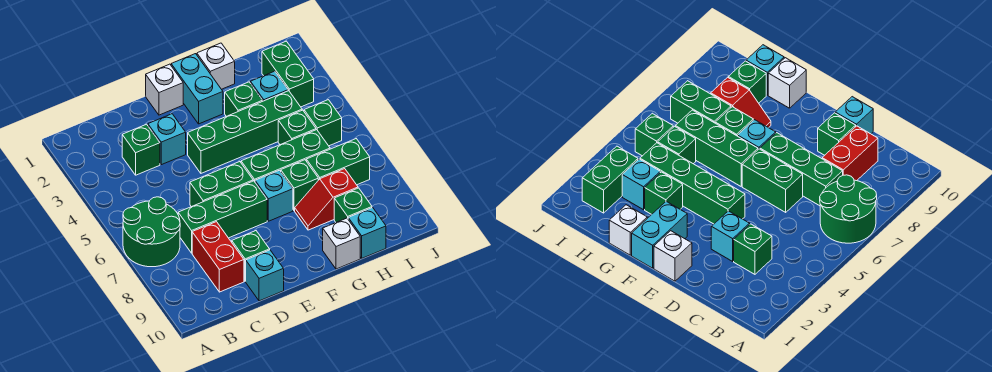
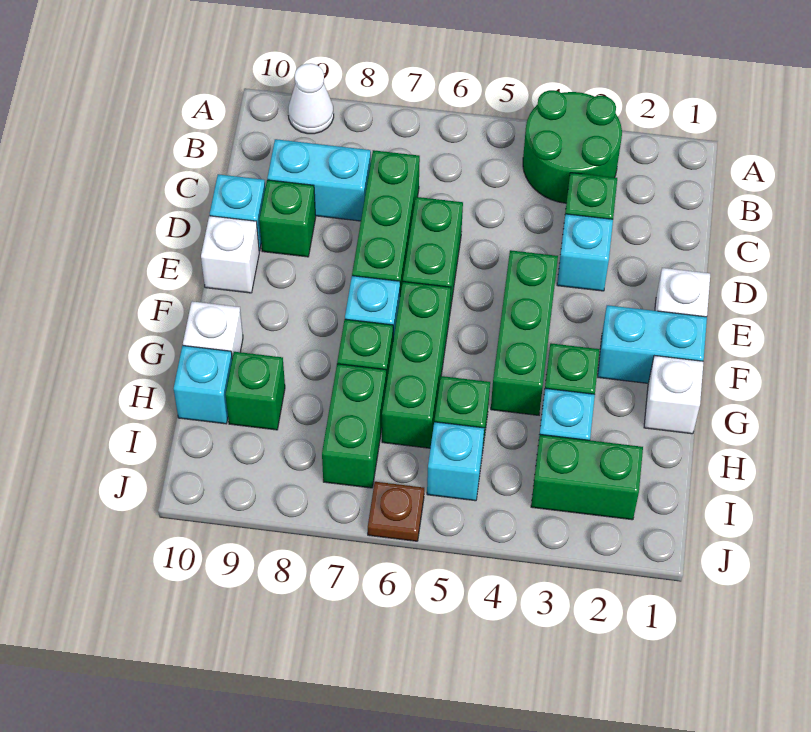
green 2x2 round brick [123,197,180,267] -> green 2x2 round brick moved to [523,90,622,203]
none -> white 1x1 cone [288,63,334,134]
red 1x2 brick [192,222,244,292] -> cyan 1x2 brick [267,139,371,221]
green 1x4 brick [188,91,302,173] -> green 1x3 brick [491,250,558,415]
none -> white 1x1 brick [201,216,259,293]
red 1x2 slope [295,169,358,230] -> none
green 1x1 brick [304,100,342,146] -> cyan 1x1 brick [427,422,484,501]
none -> brown 1x1 plate [368,482,424,541]

